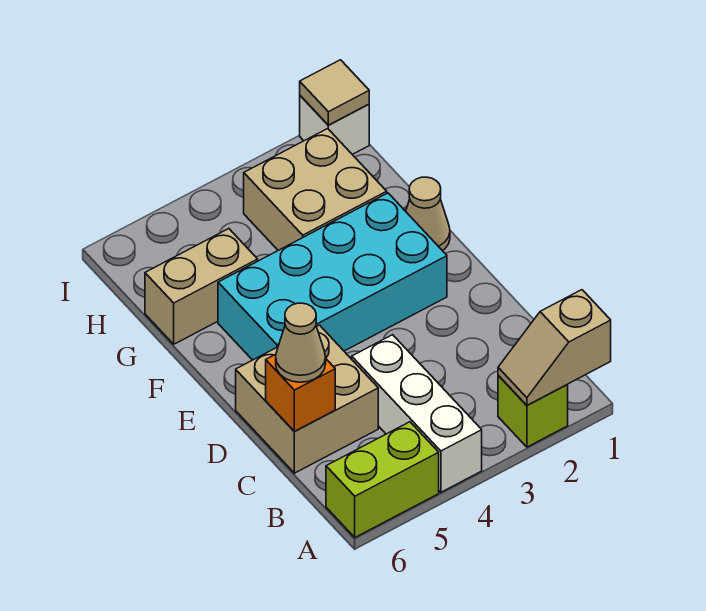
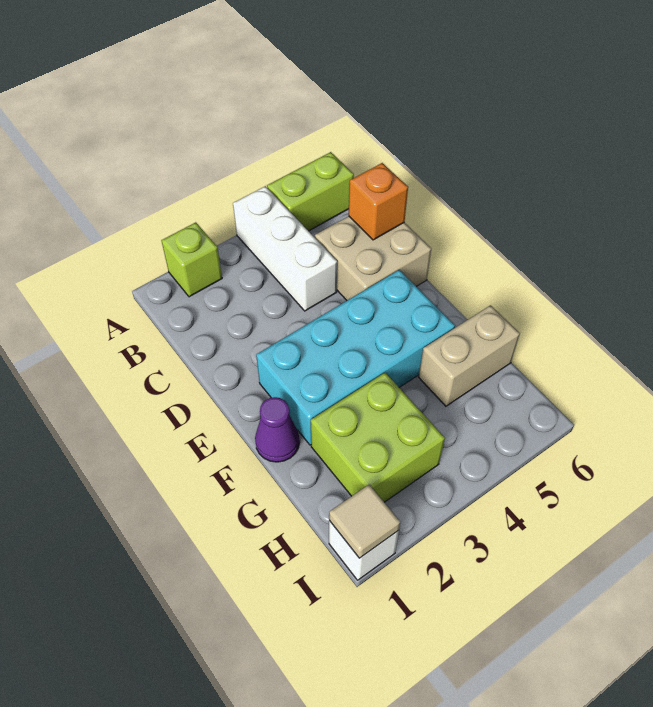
tan 1x2 slope [498,290,611,405] -> none
tan 1x1 cone [276,303,326,382] -> none
tan 1x1 cone [406,177,450,251] -> purple 1x1 cone [255,397,300,462]
tan 2x2 brick [244,129,387,250] -> lime 2x2 brick [311,373,445,502]

